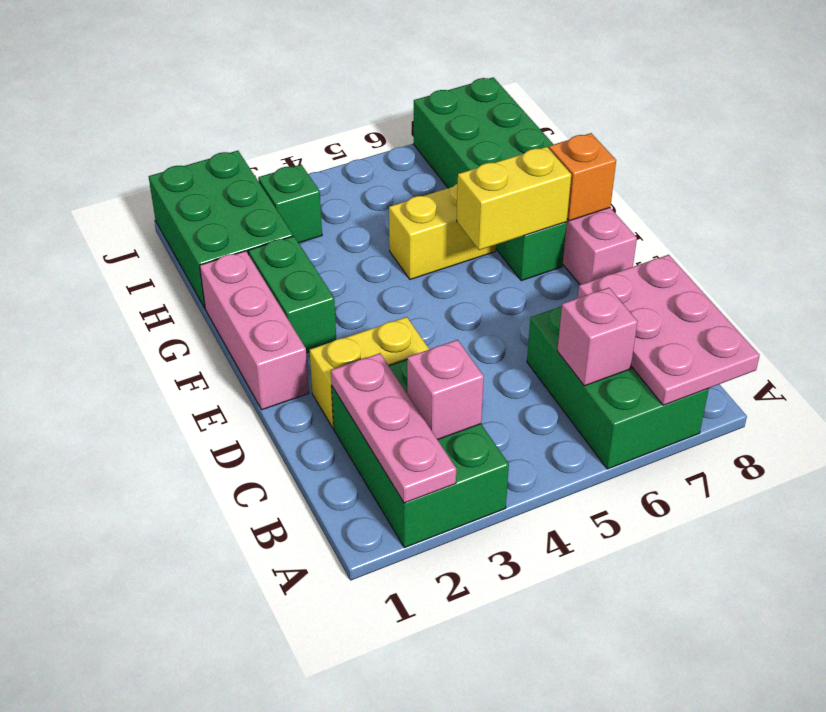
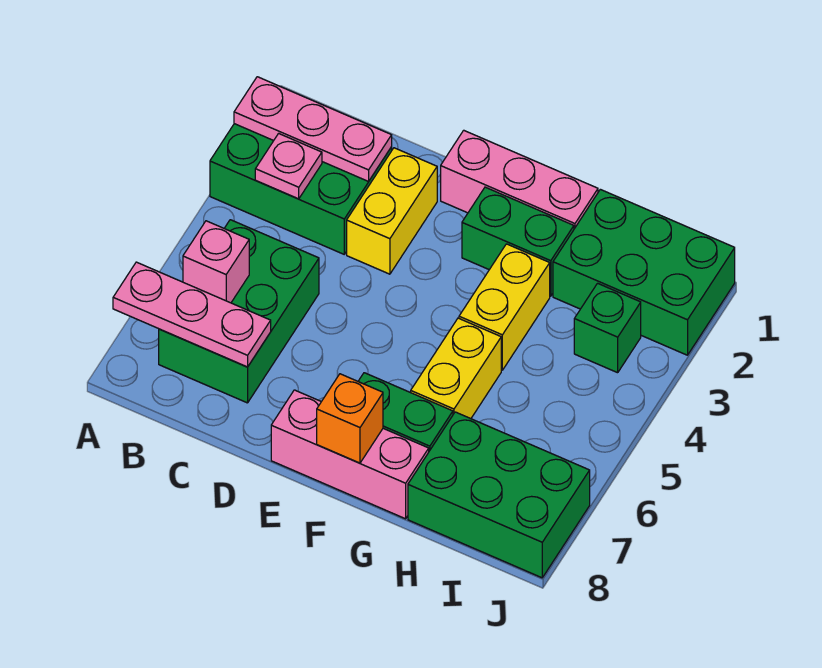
green 2x3 brick [527,306,709,469] -> green 2x3 brick turned to [159,220,319,403]
pink 2x3 plate [578,255,760,405] -> pink 1x3 plate [113,262,271,367]
pink 1x1 brick [407,340,484,440] -> pink 1x1 plate [255,133,322,199]
yellow 1x2 brick [457,147,571,250] -> yellow 1x2 brick moved to [459,244,550,370]

